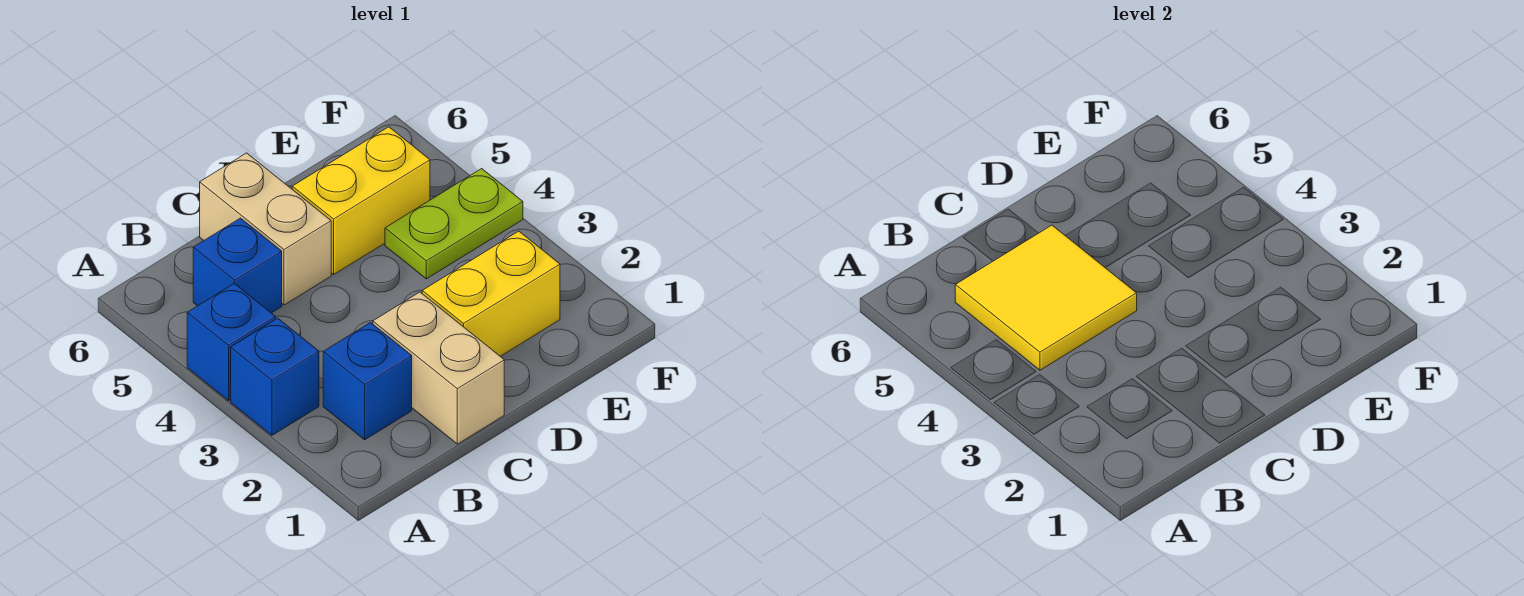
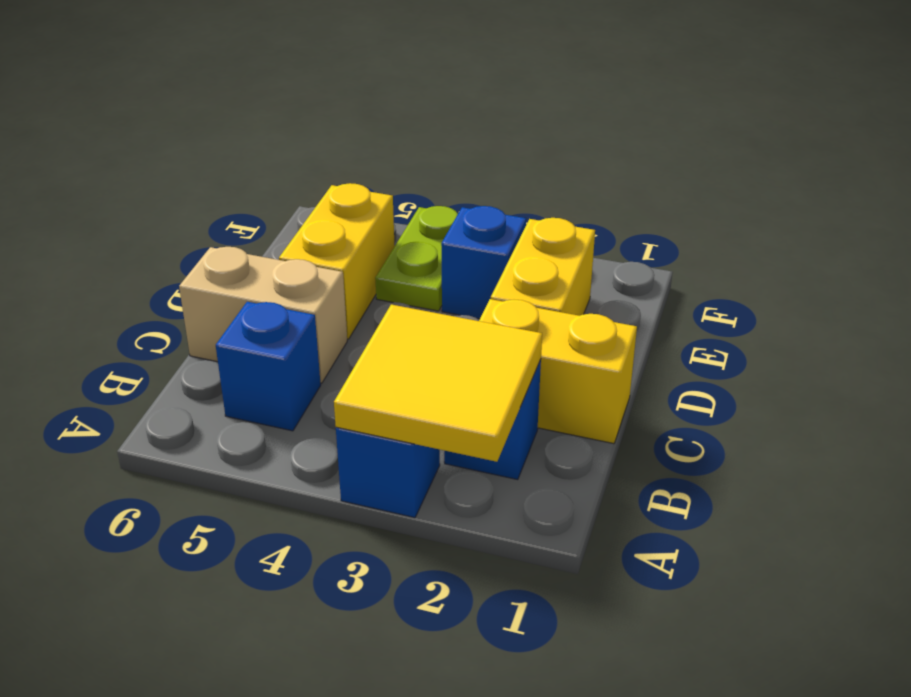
blue 1x1 brick [187,283,276,401] -> blue 1x1 brick moved to [441,206,526,319]
yellow 2x2 tile [955,225,1137,370] -> yellow 2x2 tile moved to [334,305,542,462]
tan 1x2 brick [373,292,504,444] -> yellow 1x2 brick [479,299,637,444]

